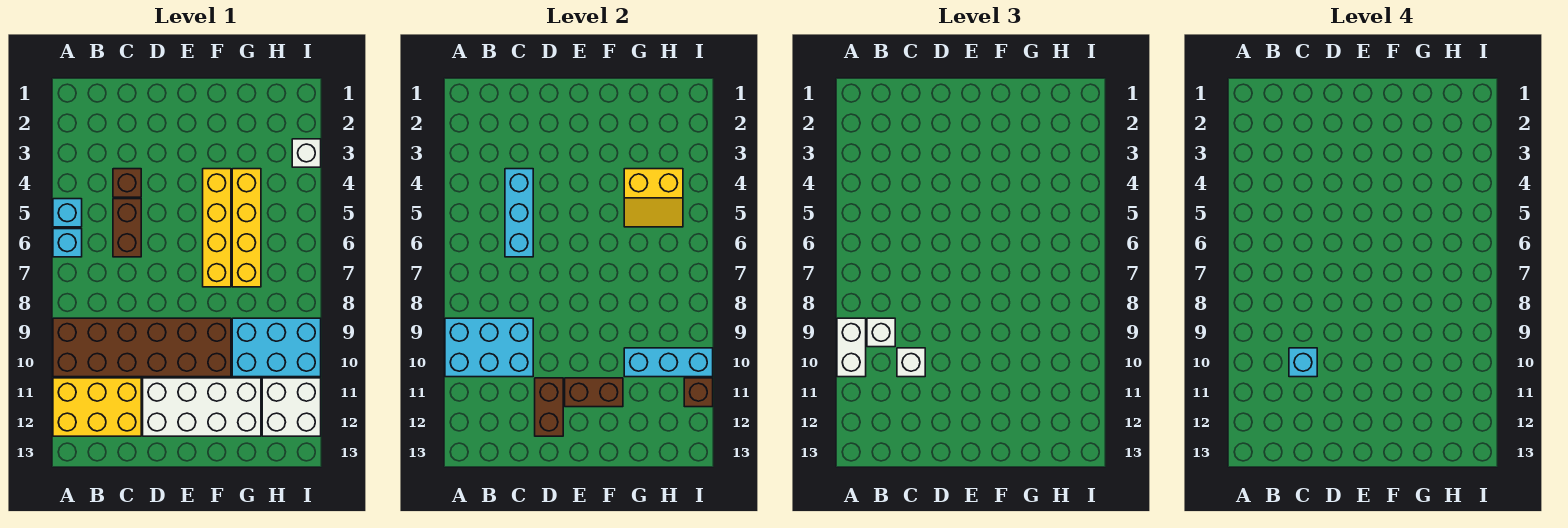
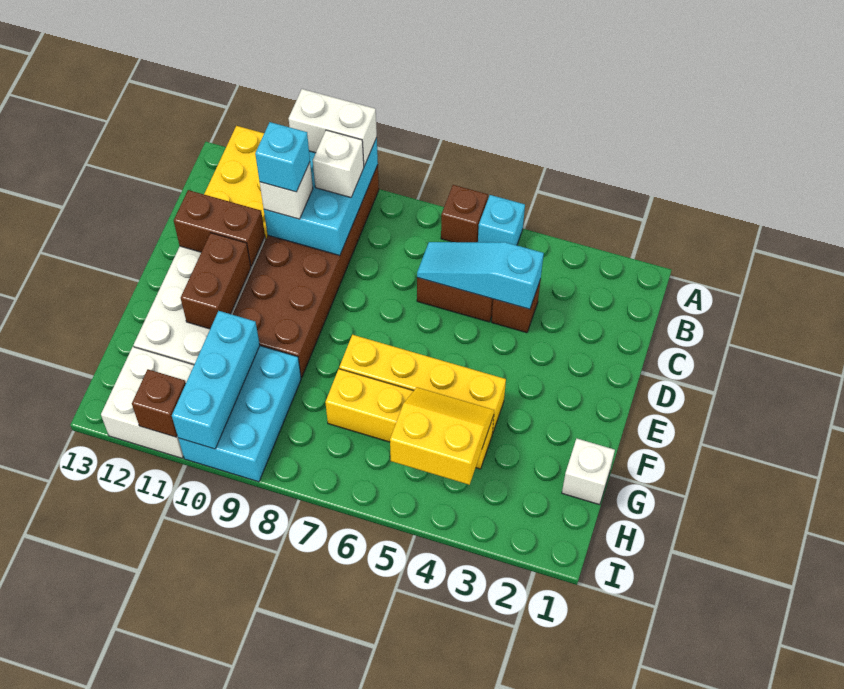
cyan 1x1 brick [53,229,82,257] -> brown 1x1 brick [441,185,488,242]
cyan 1x3 brick [505,169,533,257] -> cyan 1x3 slope [417,242,544,309]
yellow 2x2 slope [624,169,683,227] -> yellow 2x2 slope turned to [390,387,494,485]
white 1x1 brick [292,139,321,167] -> white 1x1 brick moved to [562,439,615,505]

